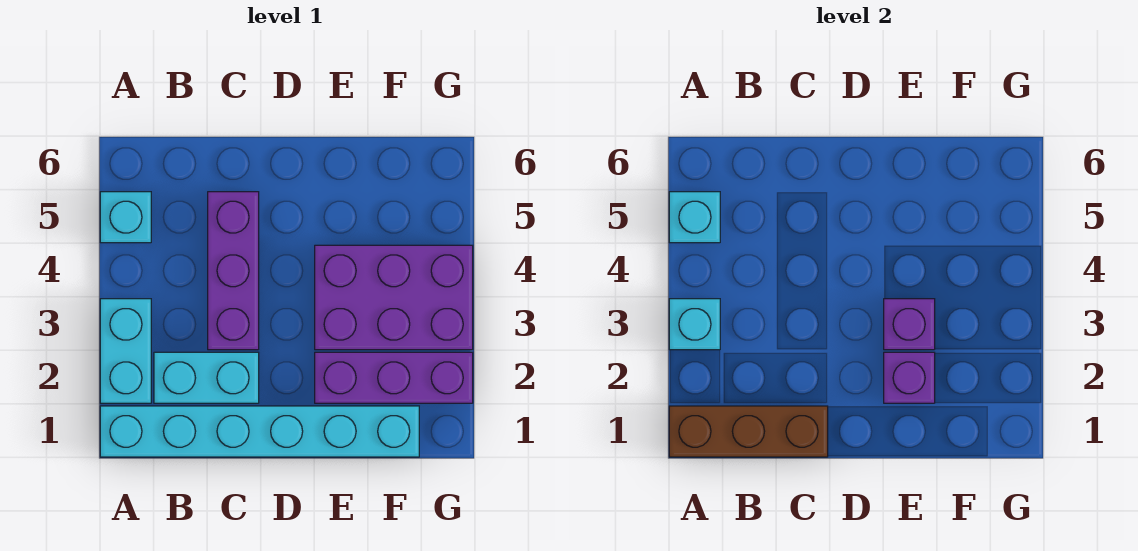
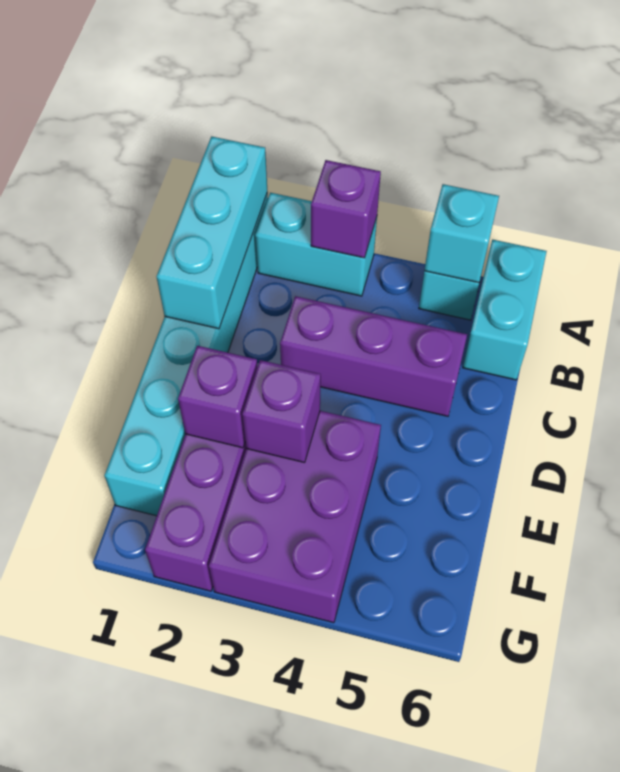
brown 1x3 brick [669,406,828,457] -> cyan 1x3 brick [157,136,267,329]
cyan 1x1 brick [669,299,720,350] -> purple 1x1 brick [311,160,381,258]
cyan 1x2 brick [154,352,259,403] -> cyan 1x2 brick moved to [463,240,547,380]

